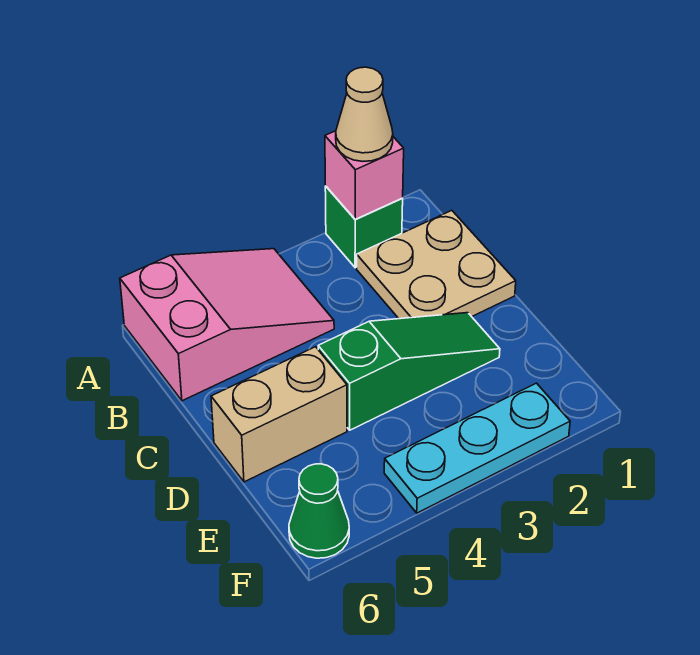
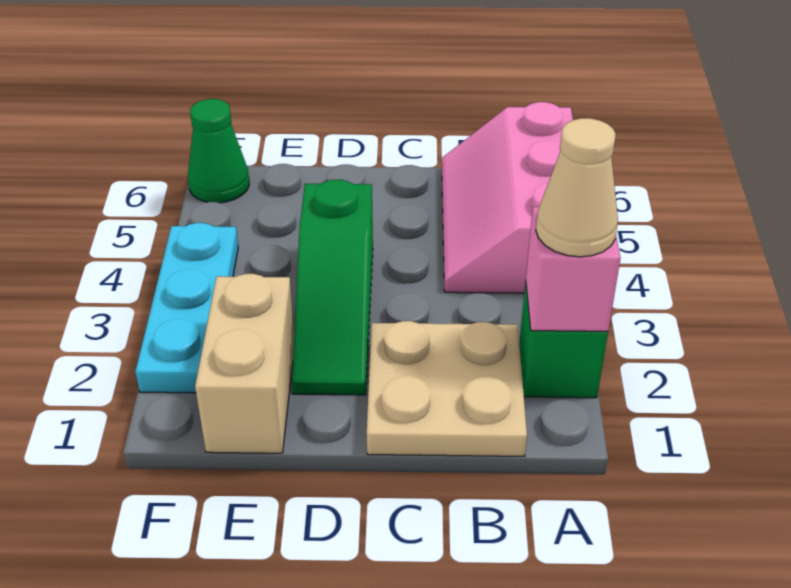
pink 2x3 slope [120,249,334,401] -> pink 2x3 slope turned to [442,102,573,293]
tan 1x2 brick [211,347,347,482] -> tan 1x2 brick moved to [195,274,294,453]

